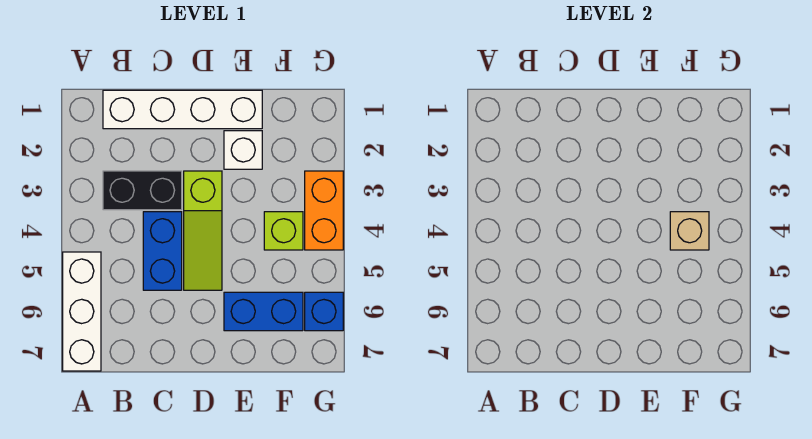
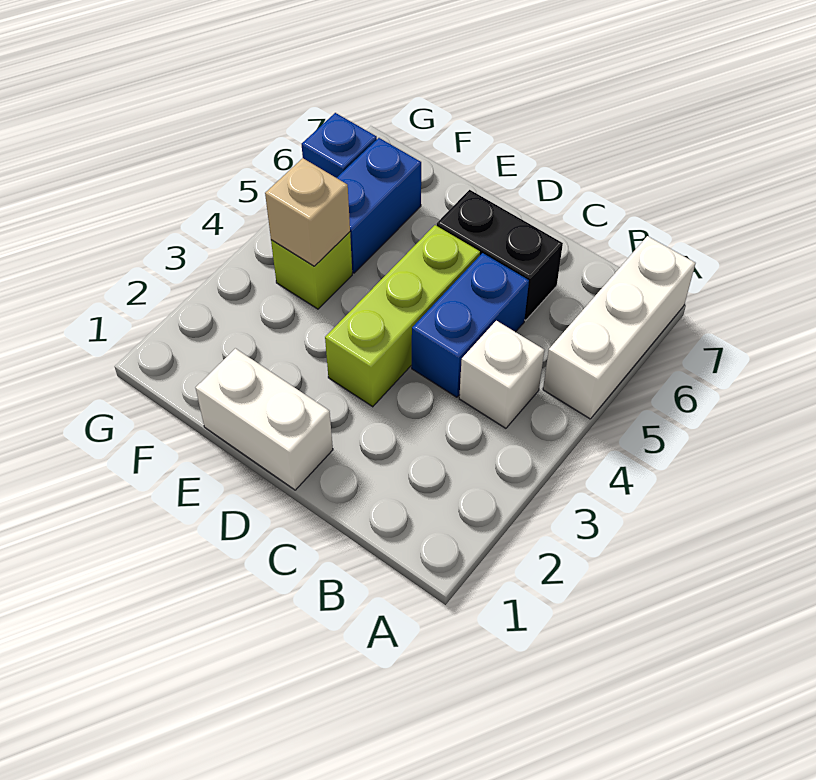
white 1x4 brick [103,90,262,129] -> white 1x2 brick [196,348,333,490]
black 1x2 brick [103,171,182,210] -> black 1x2 brick moved to [437,190,563,320]
lime 1x3 slope [184,171,222,290] -> lime 1x3 brick [325,225,480,407]
white 1x1 brick [224,131,262,169] -> white 1x1 brick moved to [459,321,544,428]
blue 1x2 brick [224,292,303,331] -> blue 1x2 brick turned to [337,138,421,273]
orange 1x2 brick [305,171,343,250] -> none

